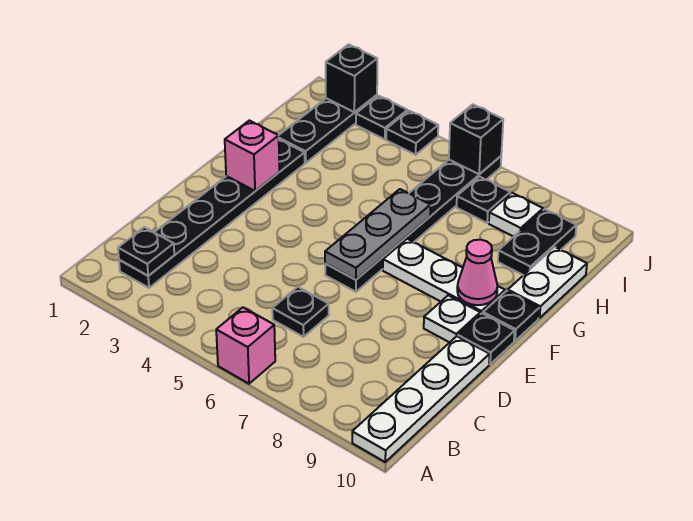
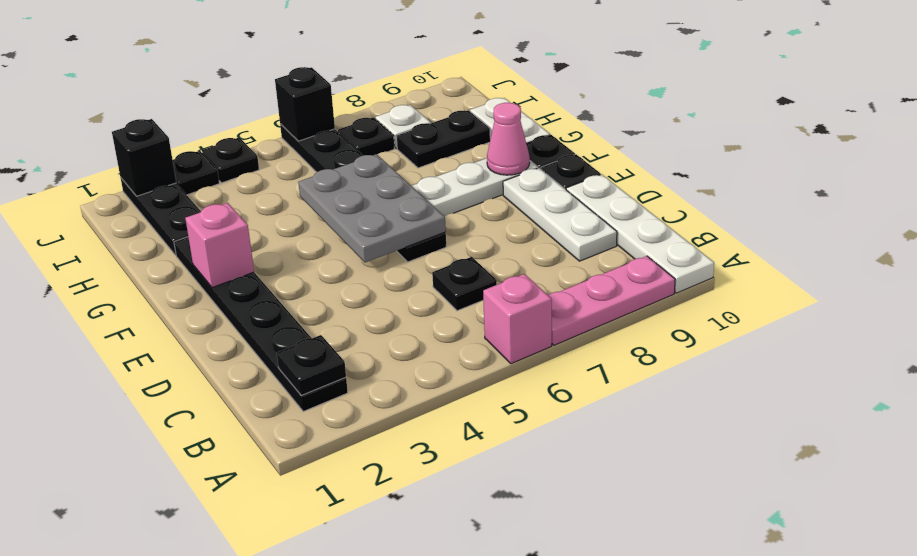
none -> pink 1x3 plate [548,256,675,345]
grey 1x3 plate [325,189,430,280] -> grey 2x3 plate [298,154,446,262]
white 1x1 plate [424,295,480,343] -> white 1x3 plate [503,168,617,261]
black 1x2 plate [498,209,576,275] -> black 1x2 plate turned to [396,110,490,168]

